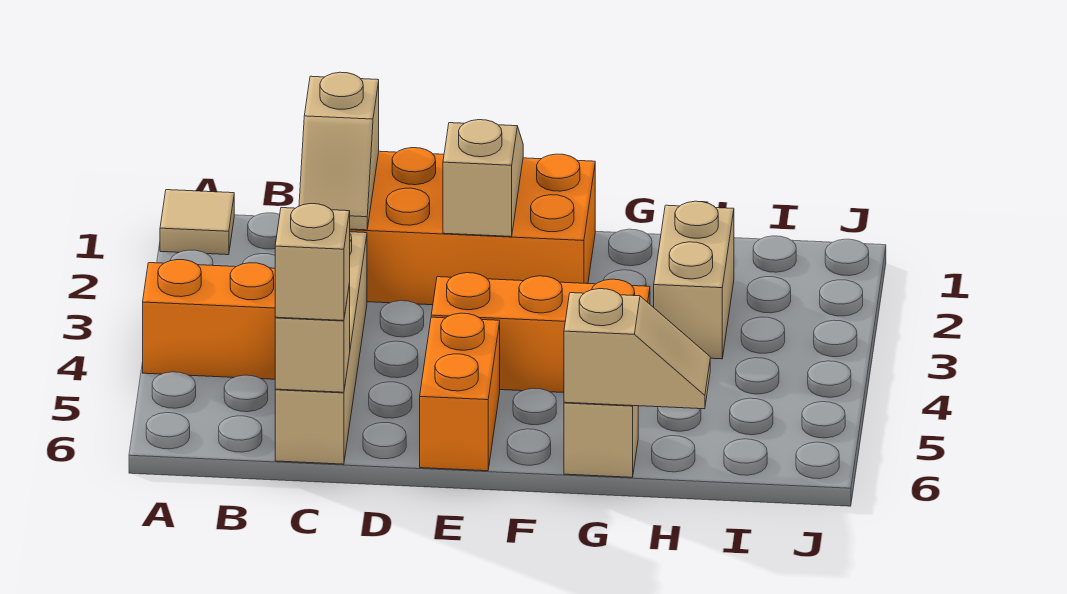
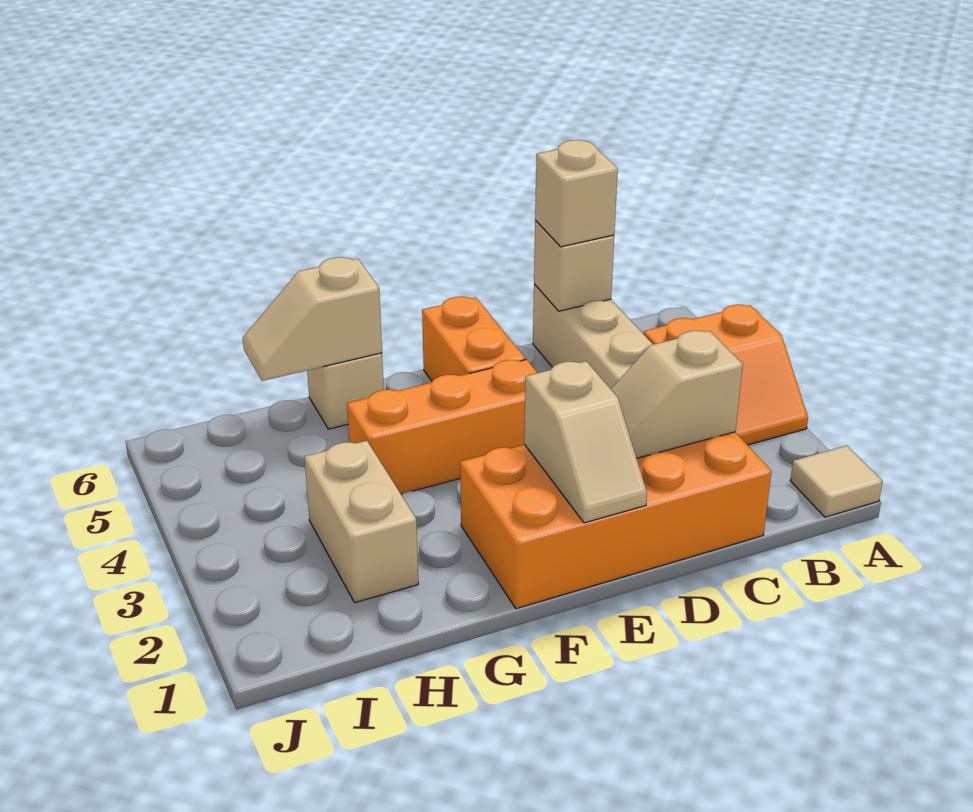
tan 1x2 slope [299,72,379,230] -> tan 1x2 slope turned to [611,331,743,458]

